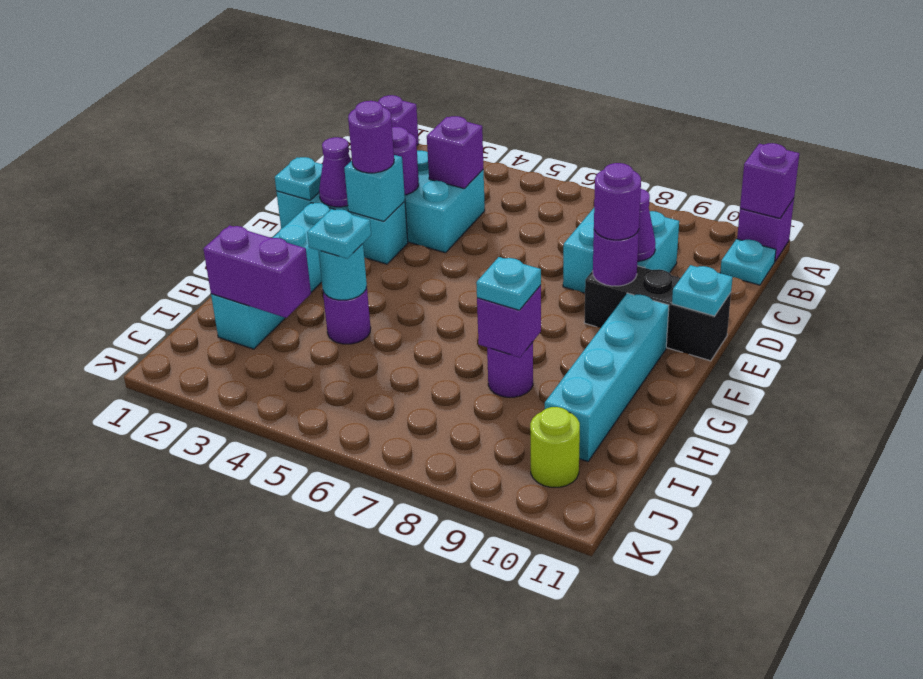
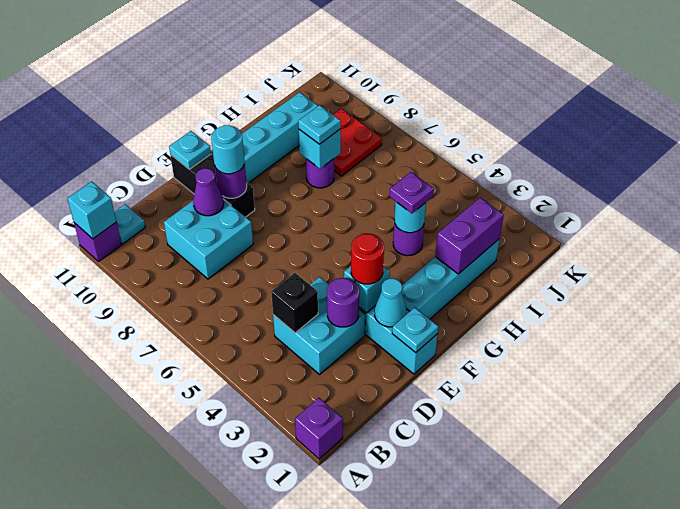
purple 1x1 brick [740,143,799,218] -> cyan 1x1 brick [68,181,116,239]
purple 1x1 brick [427,116,483,189] -> black 1x1 brick [271,273,318,333]
purple 1x1 cone [319,137,351,207] -> cyan 1x1 cone [375,279,406,327]
purple 1x1 round brick [348,101,394,173] -> red 1x1 round brick [351,234,384,284]
purple 1x1 round brick [594,163,641,240] -> cyan 1x1 round brick [211,125,244,174]
cyan 1x1 plate [307,209,371,259] -> purple 1x1 plate [389,172,434,213]
purple 1x1 brick [477,285,541,357] -> cyan 1x1 brick [299,129,341,169]
purple 1x2 brick [203,225,311,318] -> purple 1x2 brick turned to [435,198,504,274]
none -> red 2x2 plate [333,108,382,176]
lime 1x1 round brick [530,407,580,487] -> none

